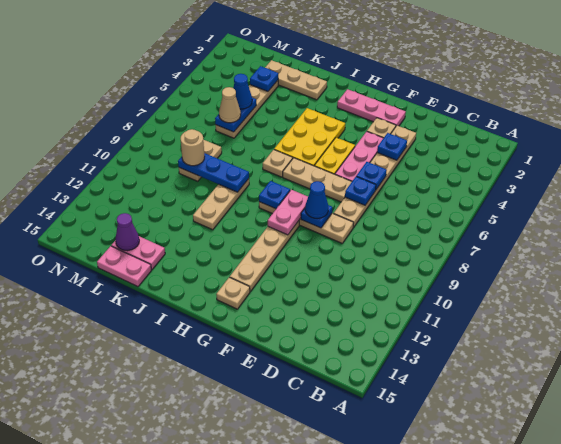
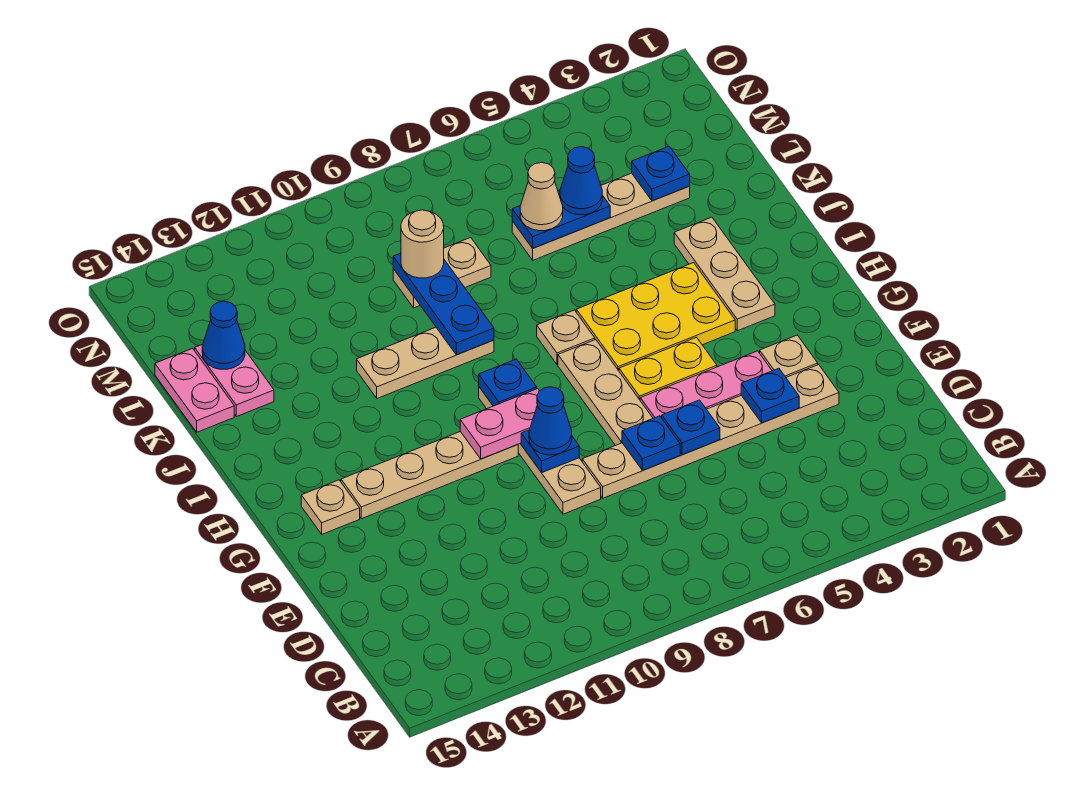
pink 1x3 plate [337,89,406,126] -> none
tan 1x3 plate [265,60,327,100] -> tan 1x3 plate moved to [674,217,775,331]
purple 1x1 cone [115,213,139,251] -> blue 1x1 cone [202,301,245,369]

